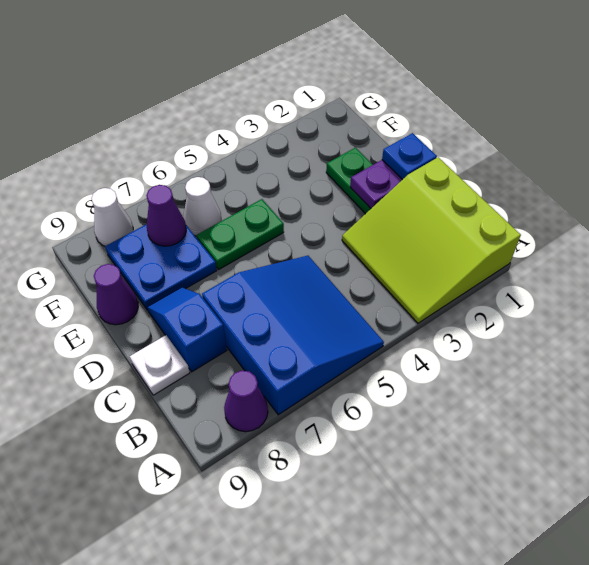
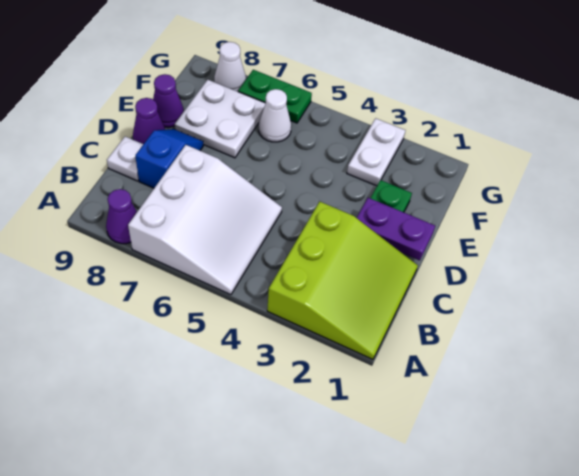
lime 3x3 slope [342,157,521,323] -> lime 3x3 slope turned to [267,202,418,359]
blue 3x3 slope [202,256,384,415] -> white 3x3 slope [128,145,282,295]
blue 1x1 plate [382,133,437,180] -> none
green 1x2 plate [197,199,284,270] -> green 1x2 plate moved to [238,70,312,123]
blue 2x2 plate [105,224,217,310] -> white 2x2 plate [175,80,266,158]
none -> white 1x2 plate [347,118,405,186]
purple 1x1 cone [146,185,186,246] -> purple 1x1 cone moved to [133,98,165,144]

